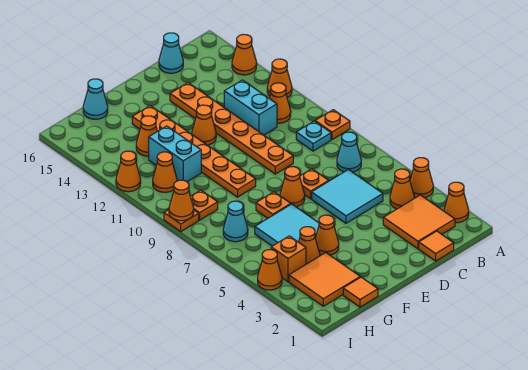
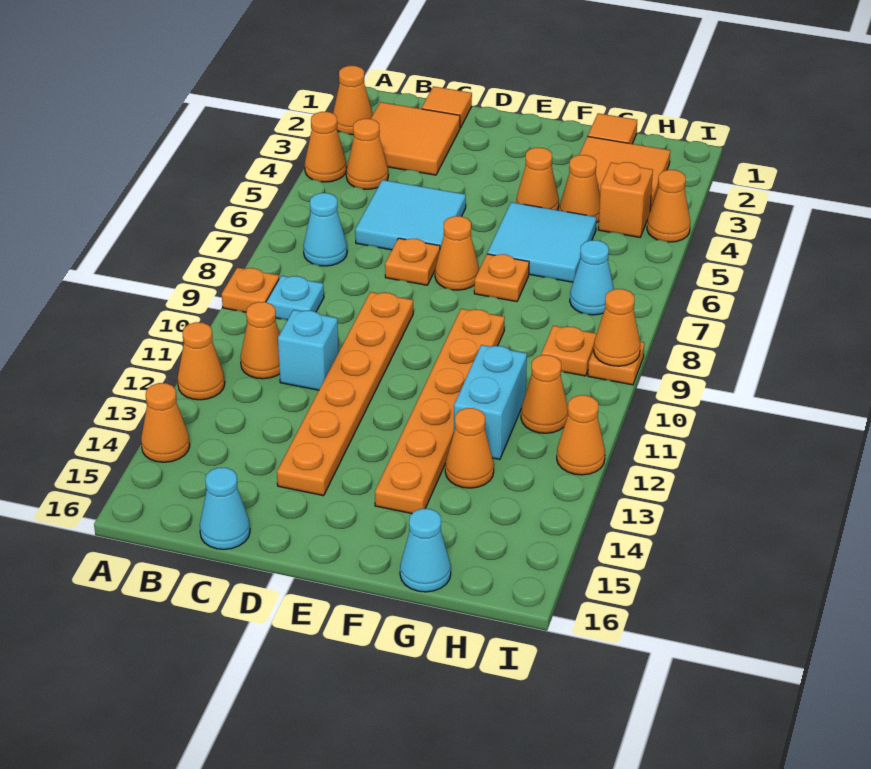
cyan 1x2 brick [224,80,277,135] -> cyan 1x1 brick [278,310,339,390]
orange 1x1 cone [192,105,216,145] -> none

